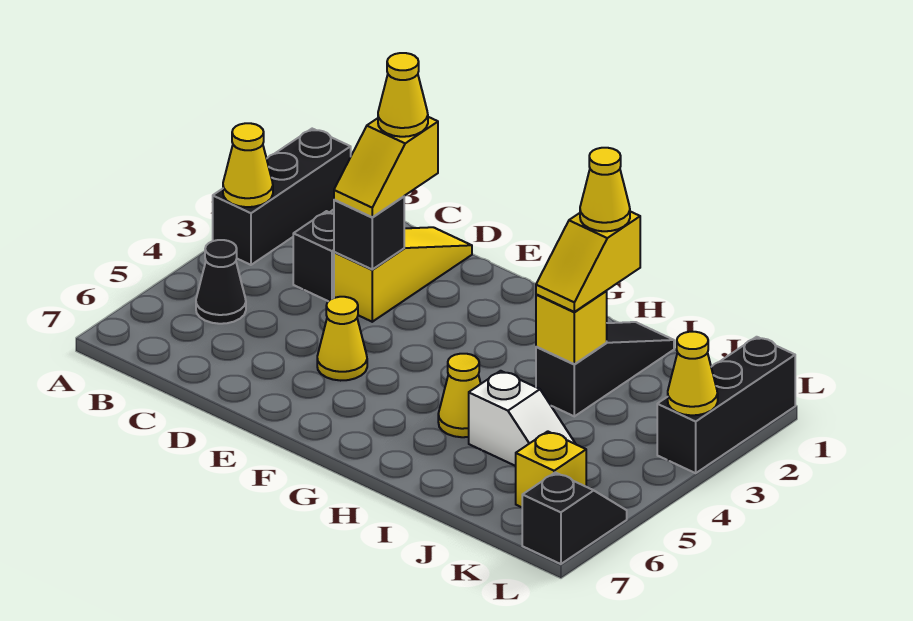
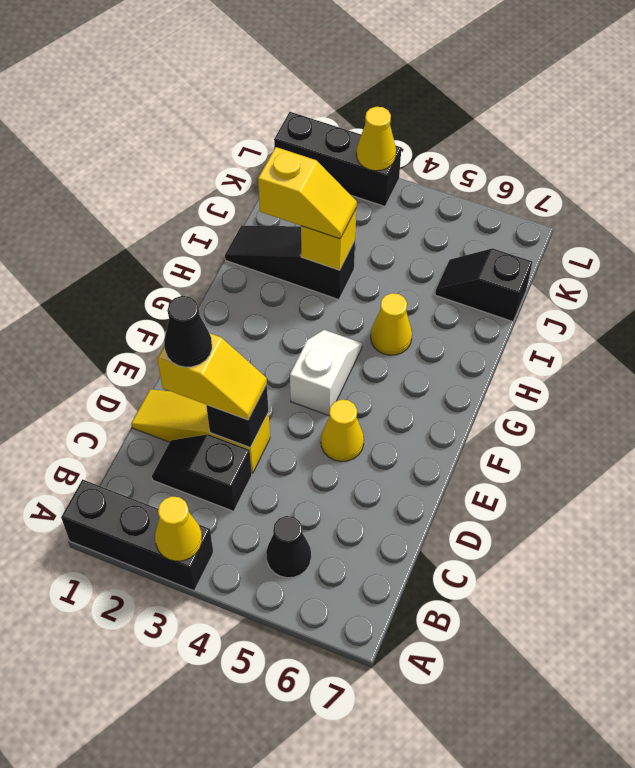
yellow 1x1 cone [378,53,428,137] -> black 1x1 cone [164,296,212,367]
yellow 1x1 cone [580,148,630,231] -> none
white 1x2 slope [469,371,575,466] -> white 1x2 slope moved to [290,330,362,415]
yellow 1x1 brick [516,431,586,507] -> none
black 1x2 slope [522,472,627,564] -> black 1x2 slope moved to [435,248,532,322]

